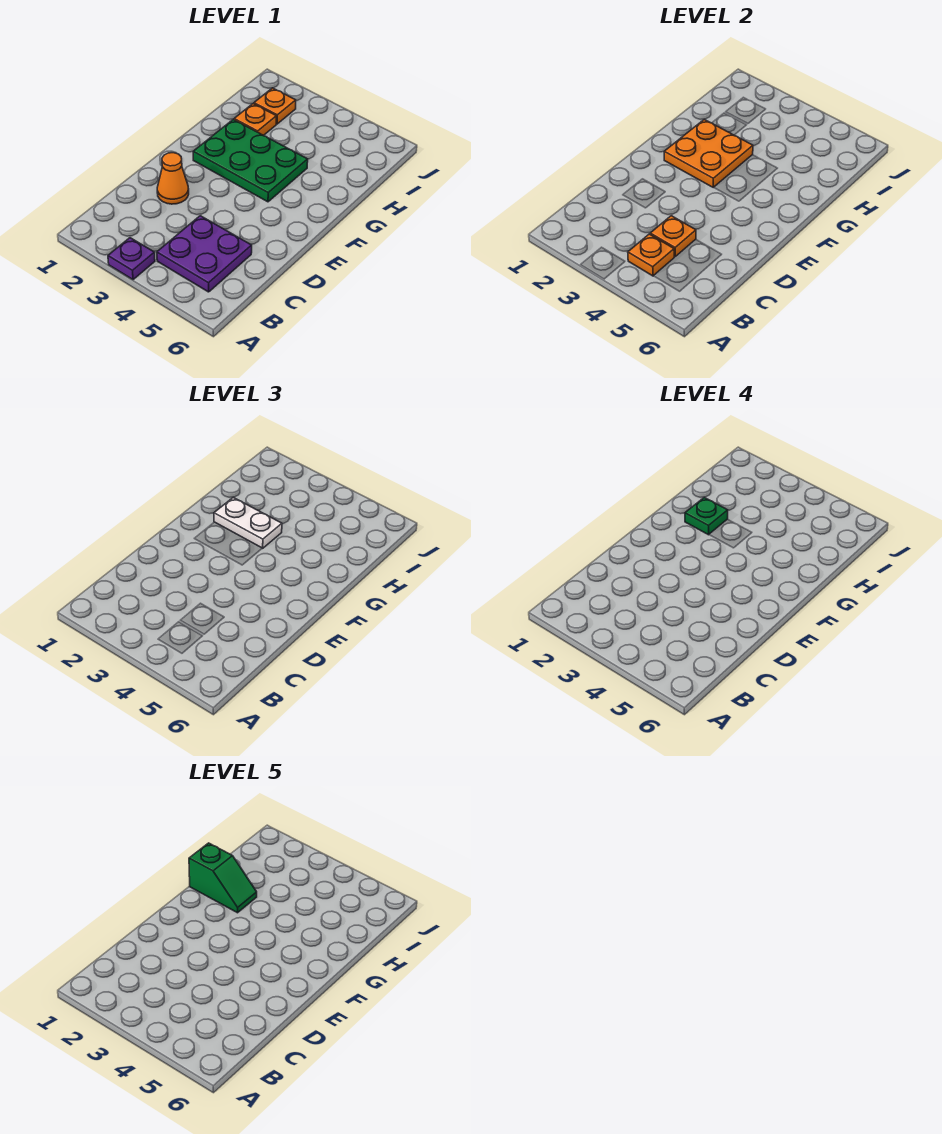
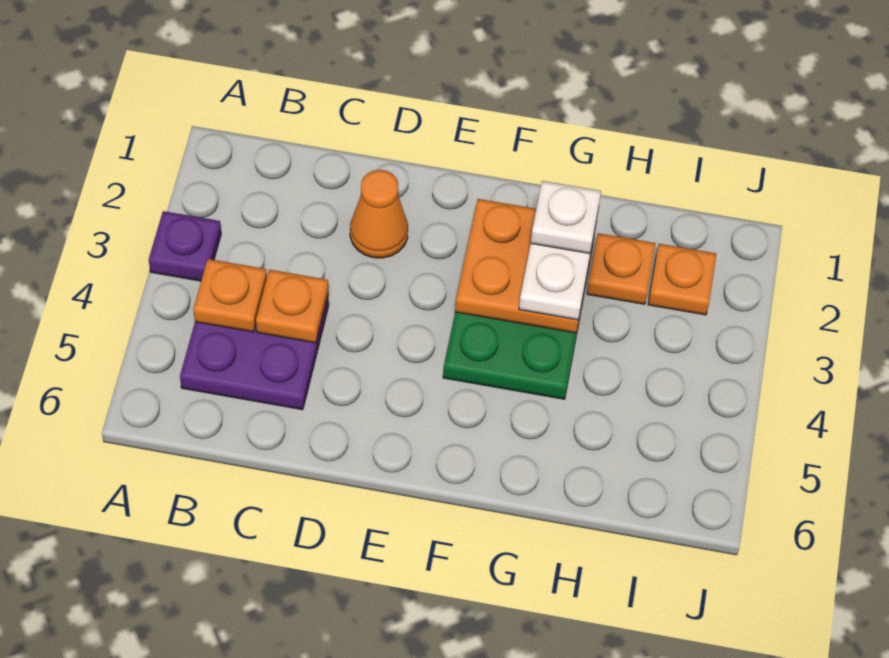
green 1x2 slope [189,843,257,913] -> none
green 1x1 plate [685,497,728,535] -> white 1x1 plate [531,181,601,254]

